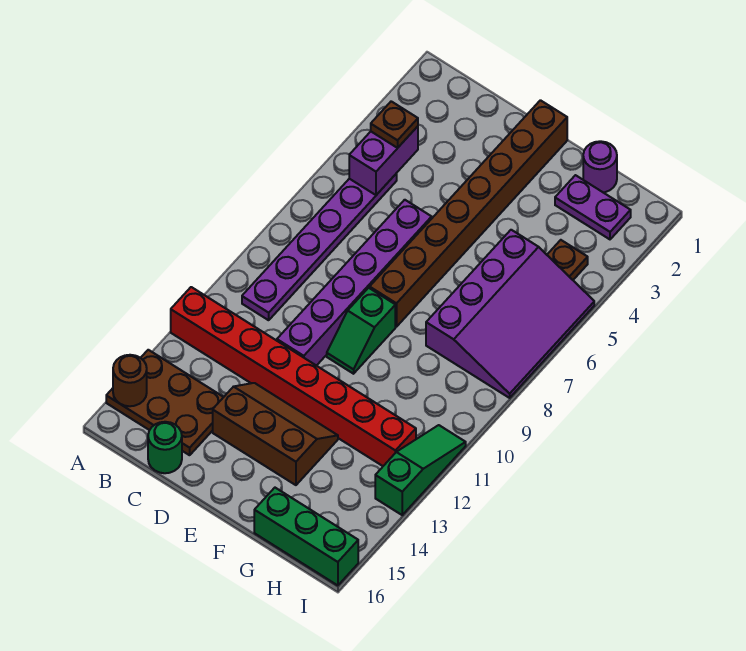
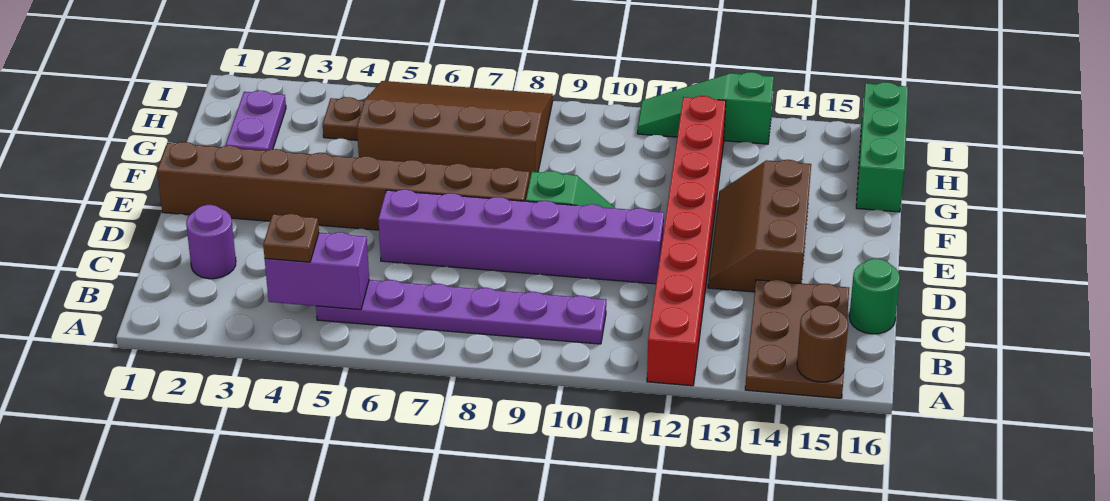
purple 1x1 round brick [583,141,617,193] -> purple 1x1 round brick moved to [186,205,236,279]
purple 3x4 slope [426,230,594,398] -> brown 3x4 slope [357,81,553,177]

